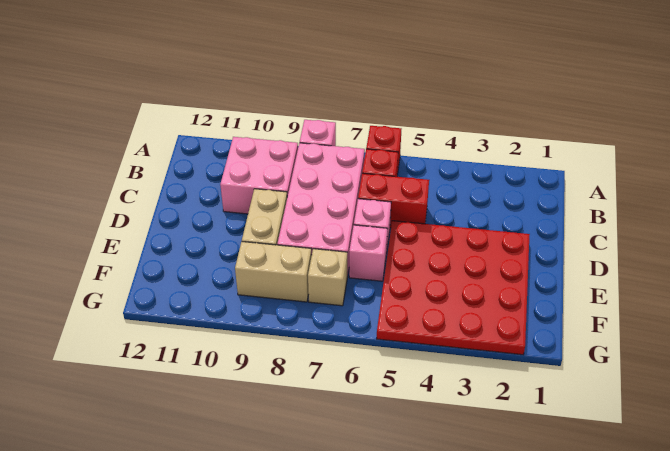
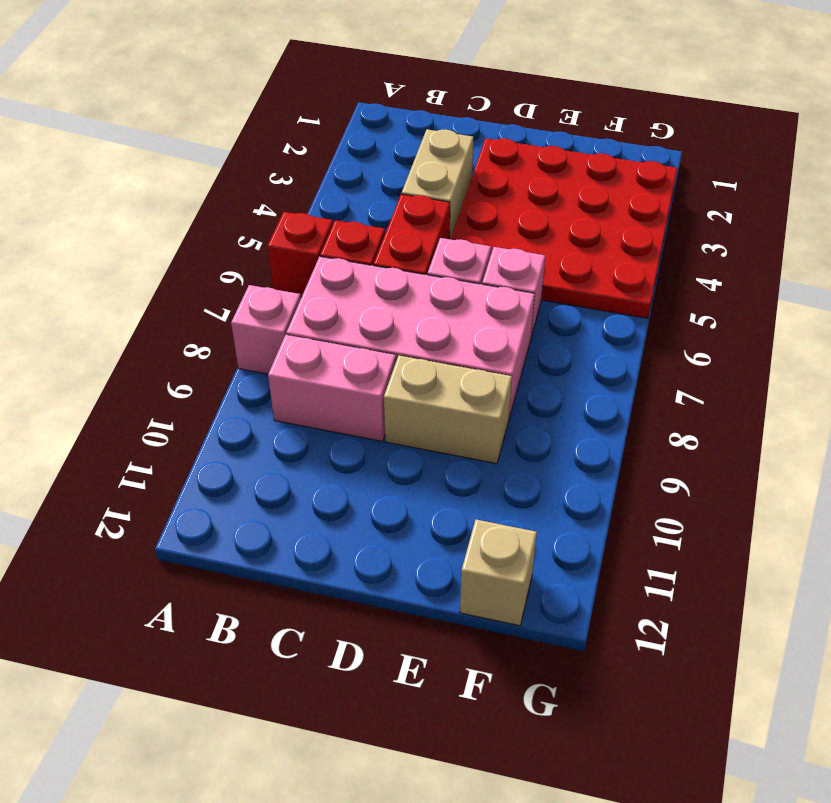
pink 2x2 brick [220,137,298,214] -> pink 1x2 brick [268,335,396,441]
tan 1x1 brick [308,249,347,306] -> tan 1x1 brick moved to [460,520,537,626]
tan 1x2 brick [235,242,312,302] -> tan 1x2 brick moved to [402,130,473,239]

